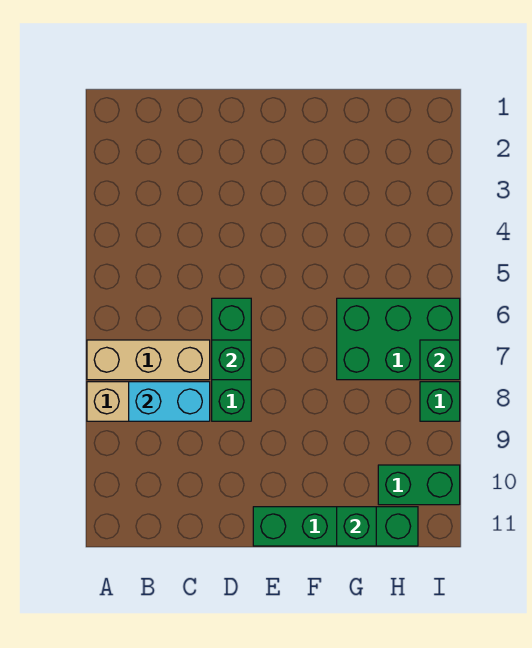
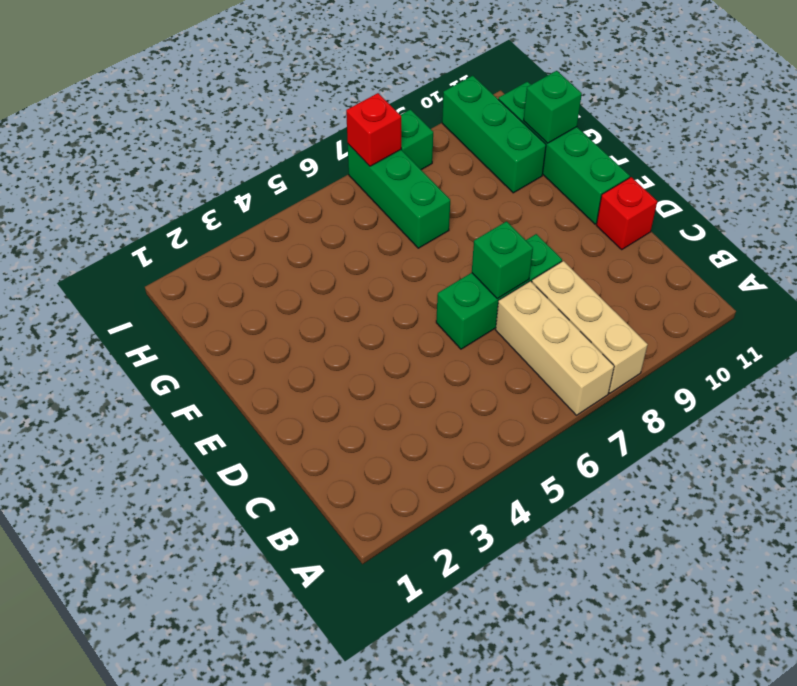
cyan 1x2 brick [129,382,210,421] -> none
none -> red 1x1 brick [596,177,657,249]
green 2x3 brick [337,298,460,380] -> green 1x3 brick [348,144,450,248]
green 1x2 brick [378,465,460,505] -> green 1x3 brick [442,76,546,193]
green 1x1 brick [420,340,460,380] -> red 1x1 brick [346,93,401,166]

